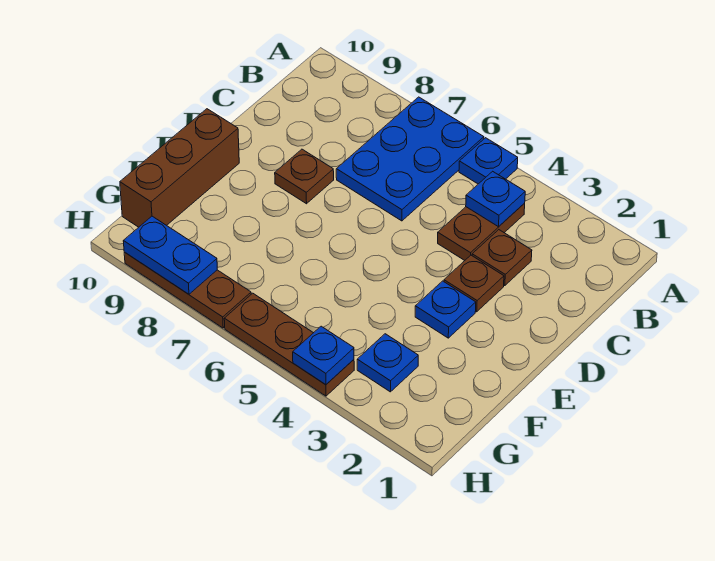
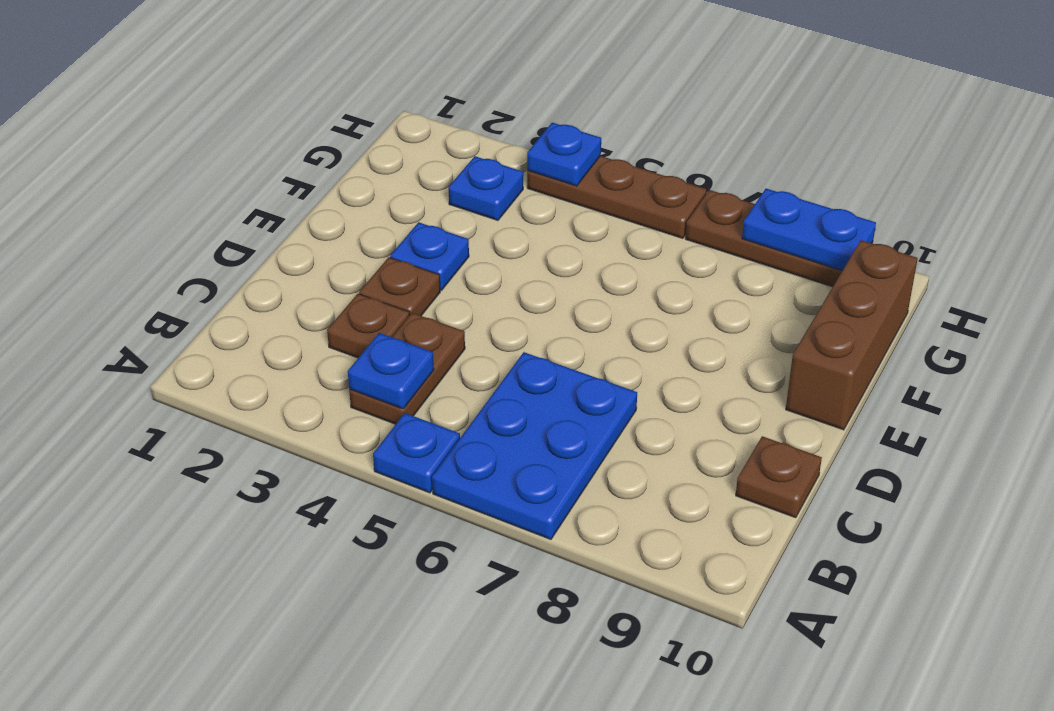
brown 1x1 plate [275,149,334,204] -> brown 1x1 plate moved to [736,436,822,518]

